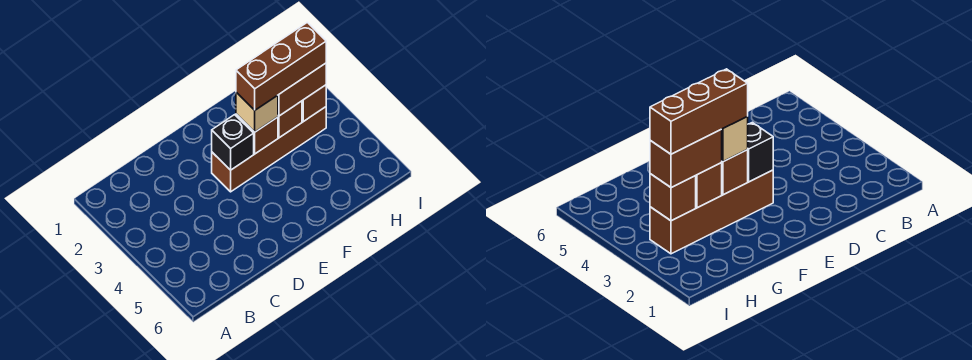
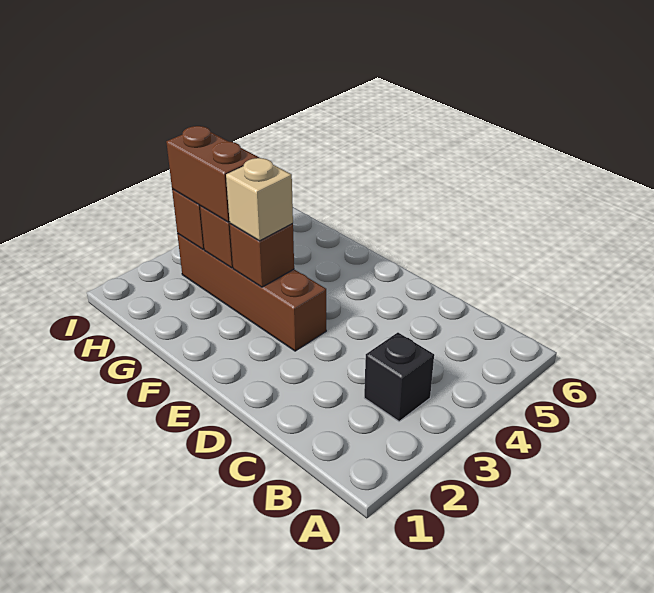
black 1x1 brick [212,115,254,170] -> black 1x1 brick moved to [364,333,434,421]
brown 1x3 brick [236,22,326,110] -> none

